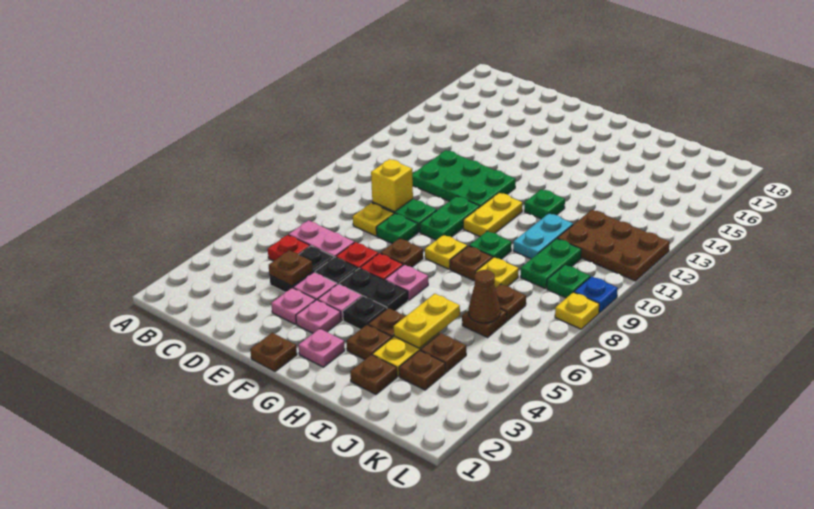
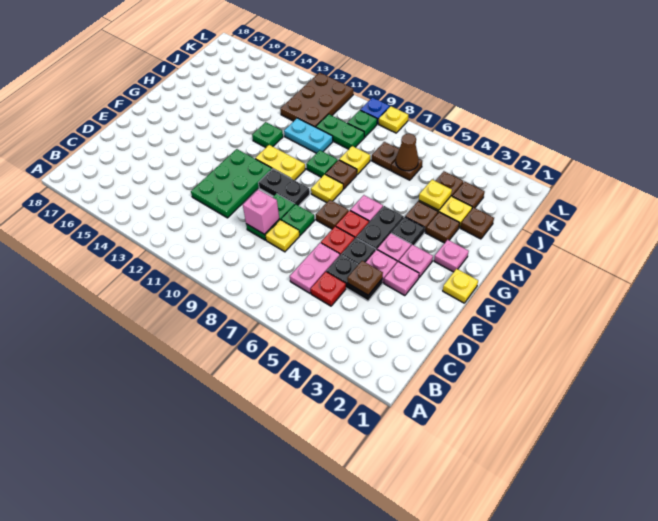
yellow 1x1 brick [371,159,413,212] -> pink 1x1 brick [243,190,279,234]
brown 1x1 plate [250,333,297,371] -> yellow 1x1 plate [443,269,478,303]
green 1x2 plate [420,196,480,240] -> black 1x2 plate [259,169,310,206]
yellow 1x2 plate [394,294,460,348] -> yellow 1x1 plate [419,180,452,210]

